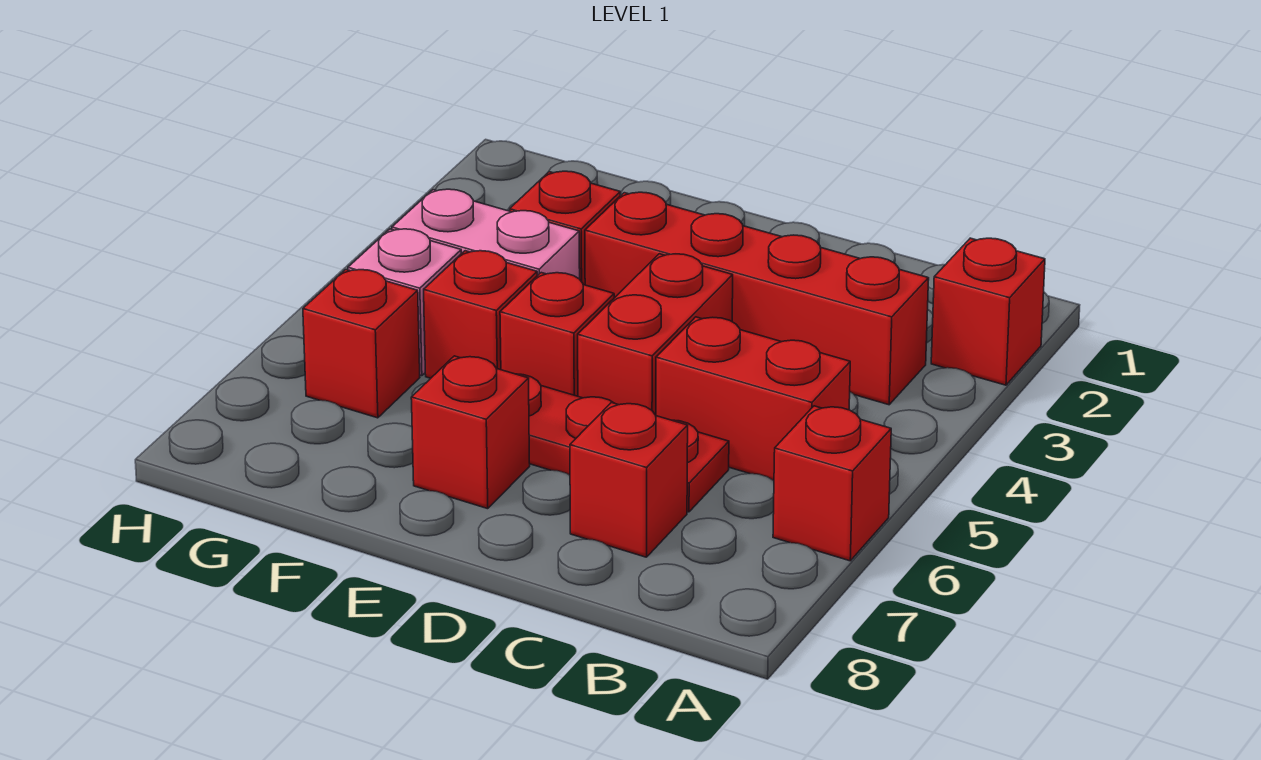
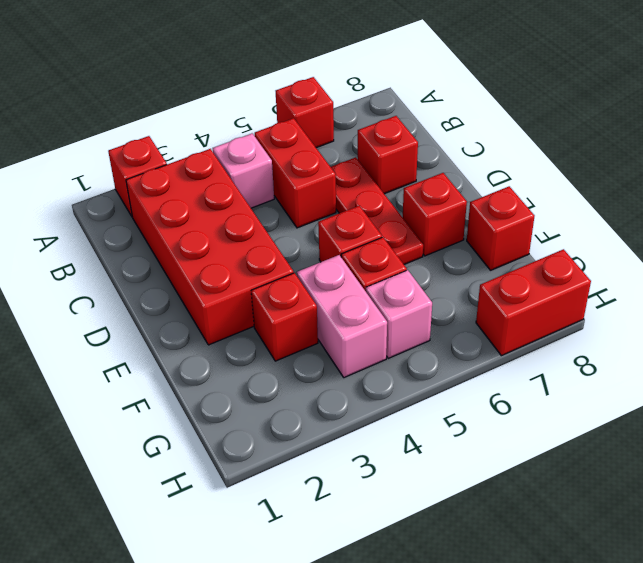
red 1x4 brick [585,192,929,405] -> red 2x4 brick [126,149,294,345]
none -> pink 1x1 brick [213,133,274,208]
red 1x2 brick [578,254,733,415] -> red 1x2 brick moved to [476,249,591,356]
red 1x1 brick [303,270,420,418] -> red 1x1 brick moved to [467,186,534,270]

